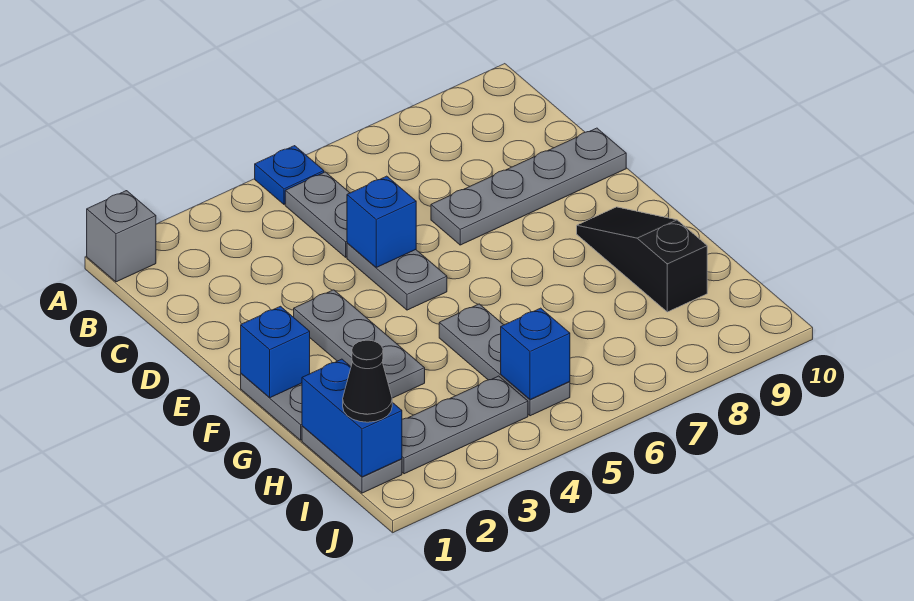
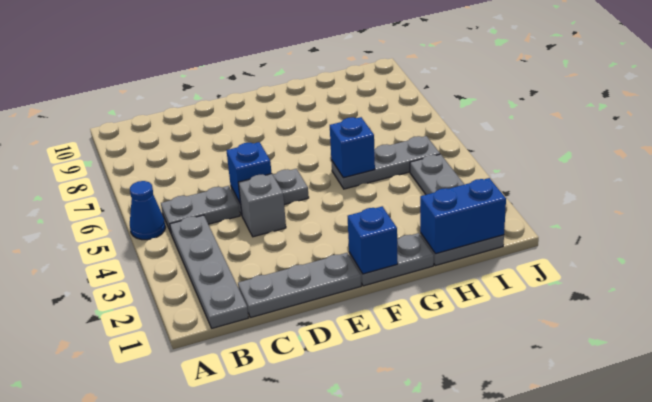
grey 1x1 brick [87,191,156,282] -> grey 1x1 brick moved to [238,174,286,237]
blue 1x1 plate [255,146,324,204] -> blue 1x1 cone [130,181,165,240]
grey 1x4 plate [431,128,626,245] -> grey 1x4 plate moved to [170,215,248,328]
grey 1x3 plate [294,290,425,398] -> grey 1x3 plate moved to [238,253,361,318]
black 1x3 slope [577,207,707,312] -> none
black 1x1 cone [343,340,392,422] -> none
blue 1x1 brick [501,308,570,400] -> blue 1x1 brick moved to [330,117,375,178]

